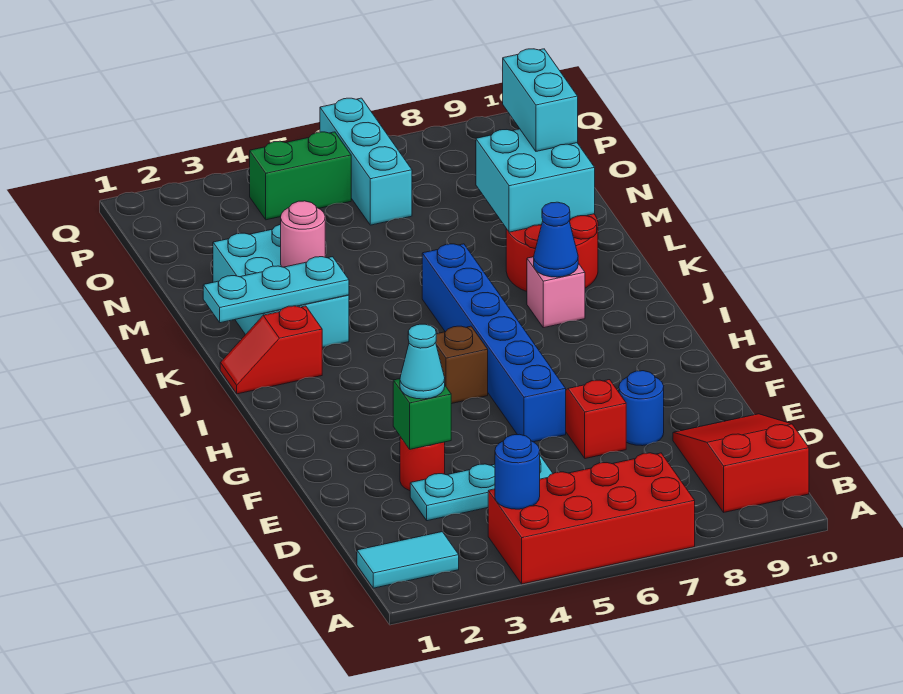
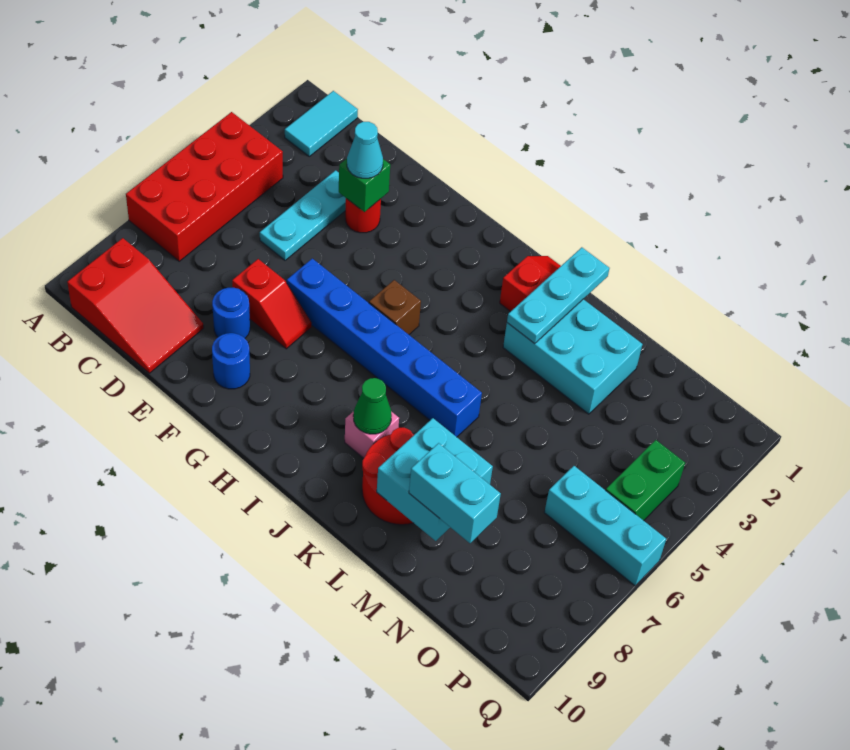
blue 1x1 round brick [495,434,540,509] -> blue 1x1 round brick moved to [212,333,250,389]
blue 1x1 cone [534,202,578,277] -> green 1x1 cone [353,378,392,434]
pink 1x1 round brick [281,201,325,267] -> none

